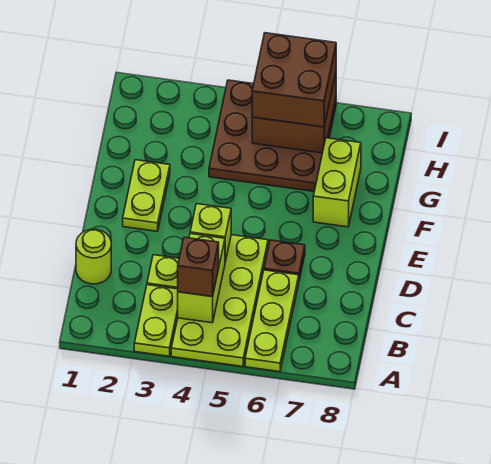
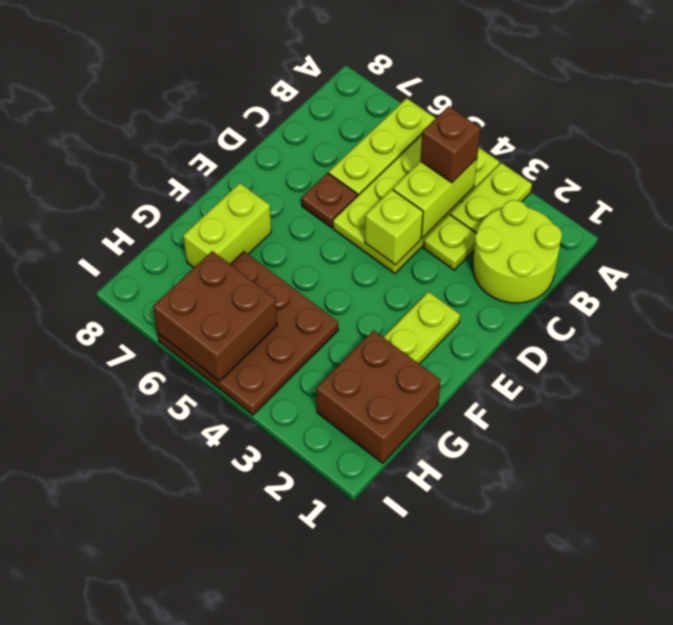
lime 1x1 round brick [76,229,111,284] -> lime 2x2 round brick [473,200,562,303]
brown 2x2 brick [252,33,336,127] -> brown 2x2 brick moved to [316,330,441,463]

